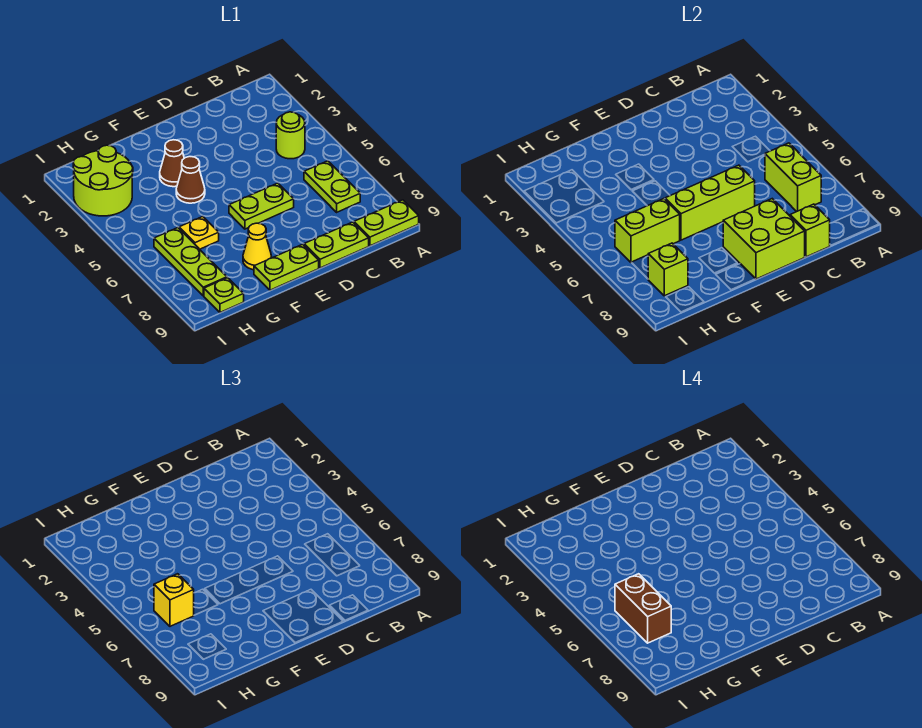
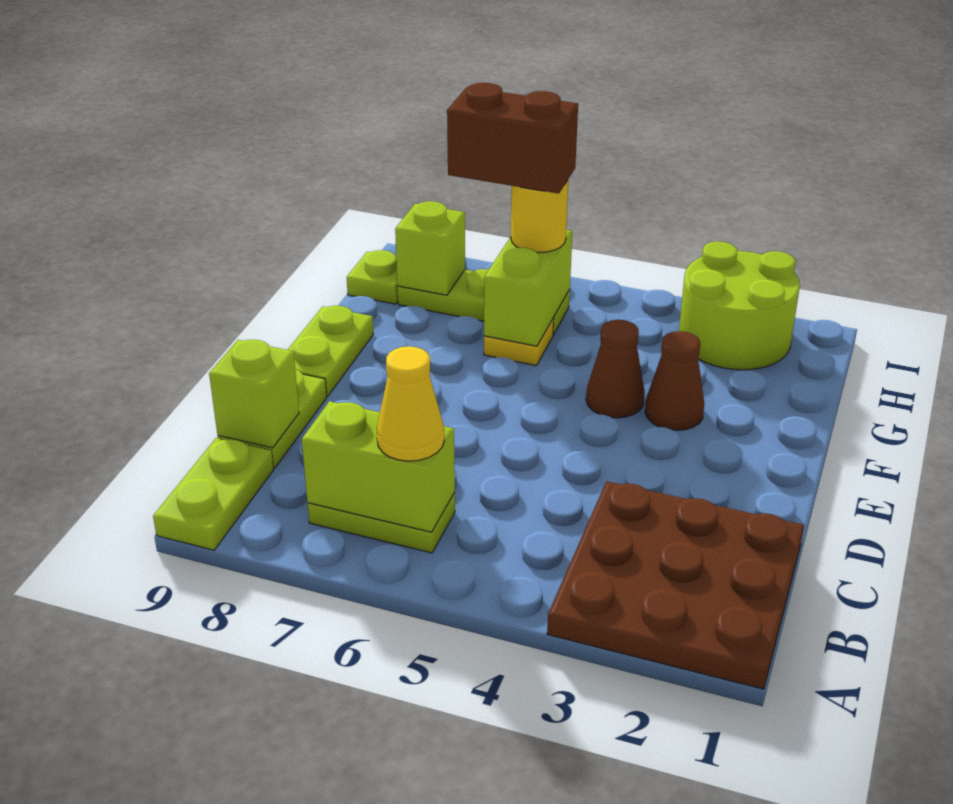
none -> brown 3x3 plate [547,481,804,689]
lime 1x1 round brick [276,112,305,159] -> none
lime 1x2 plate [229,183,294,229] -> none
lime 1x3 brick [665,165,755,240] -> none
lime 2x2 brick [723,199,805,279] -> none
yellow 1x1 cone [243,223,272,270] -> yellow 1x1 cone moved to [377,346,444,461]
yellow 1x1 brick [154,574,194,626] -> yellow 1x1 round brick [511,180,568,253]

